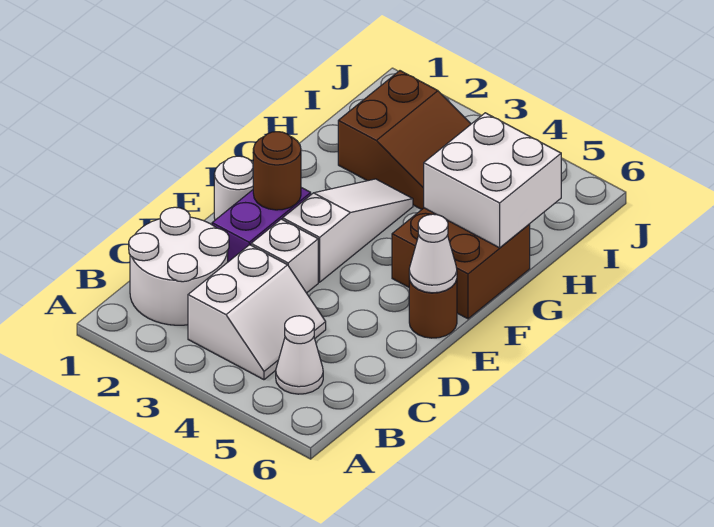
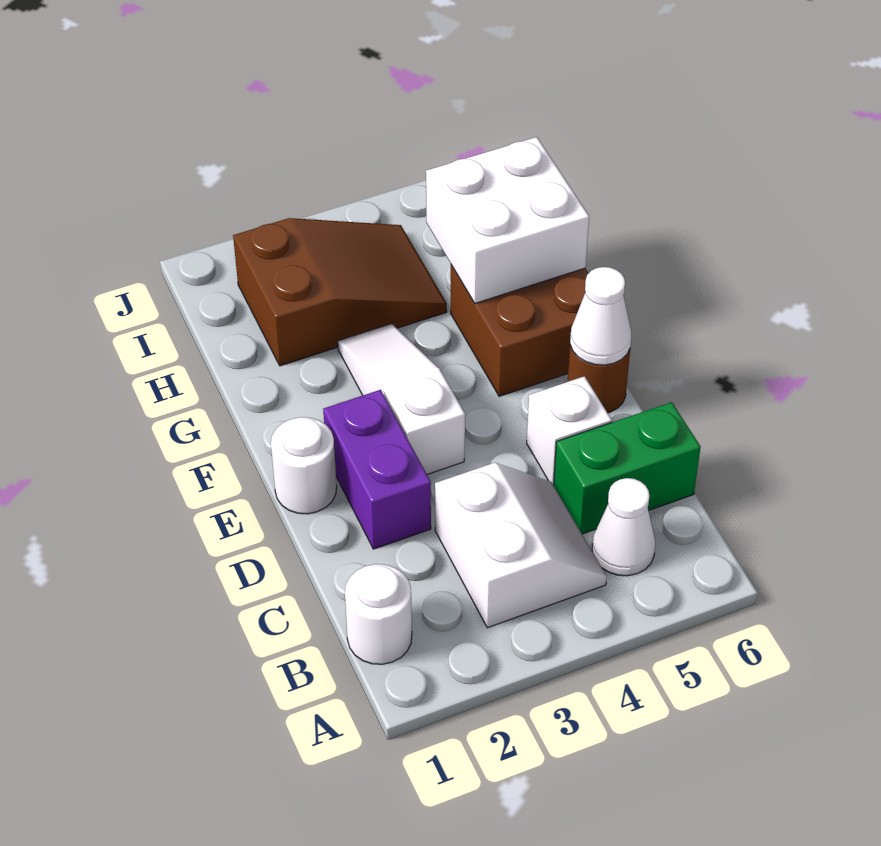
white 2x2 round brick [129,207,229,325] -> white 1x1 round brick [345,564,412,664]
none -> green 1x2 brick [554,402,700,534]
white 1x1 brick [251,219,318,293] -> white 1x1 brick moved to [527,376,612,485]
brown 1x1 round brick [253,132,301,210] -> none

